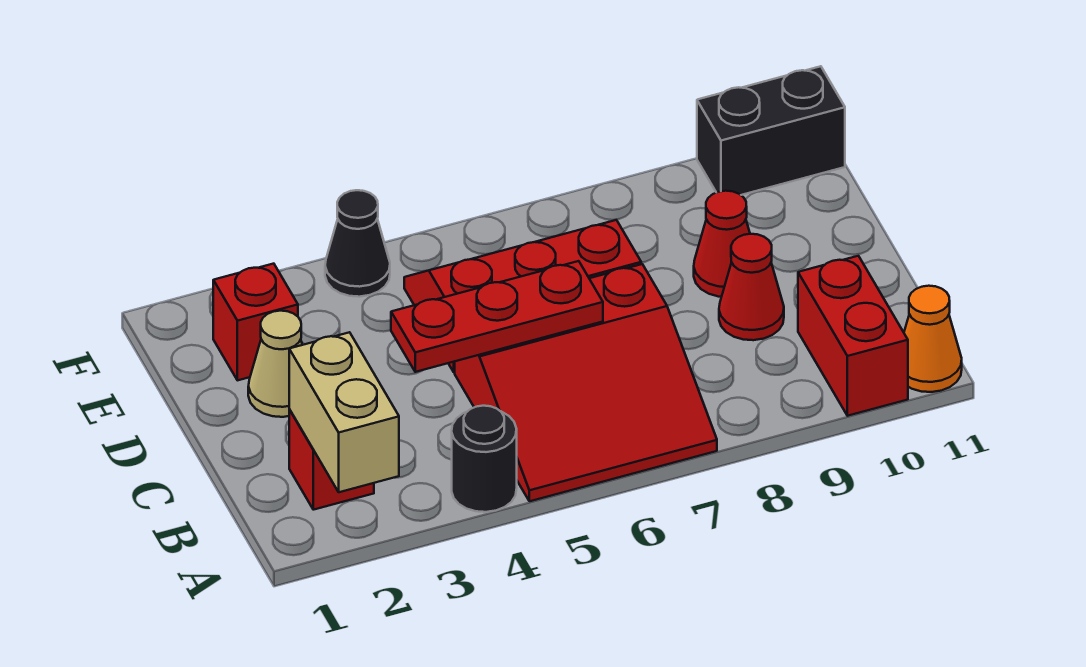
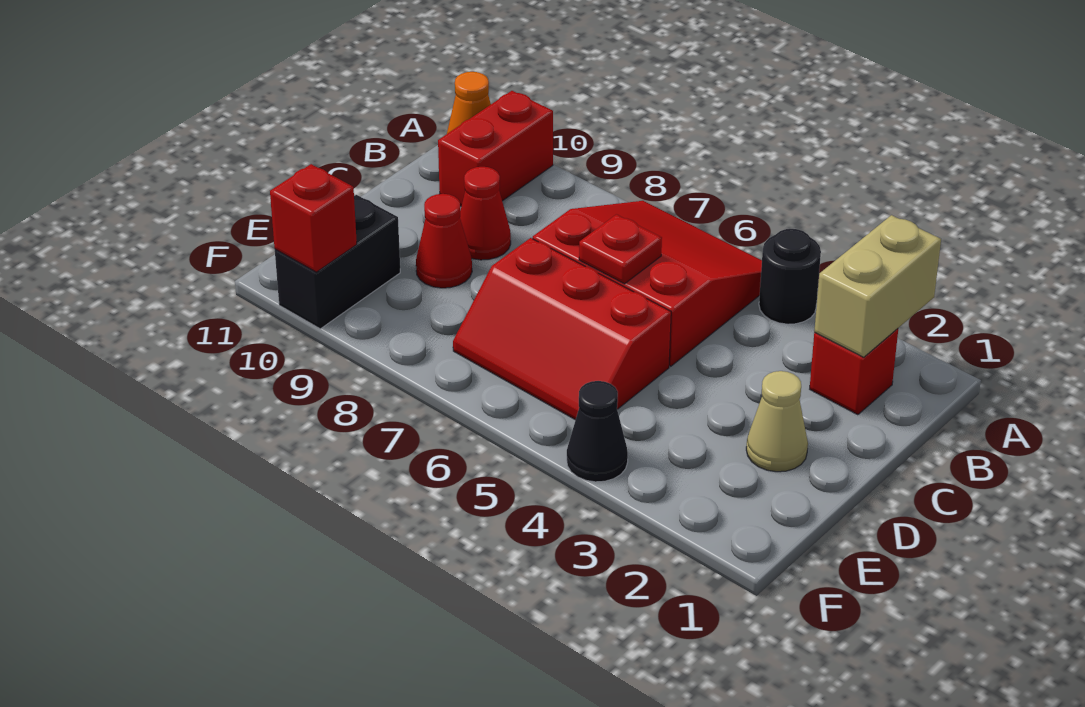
red 1x3 plate [391,261,603,372] -> red 1x1 plate [579,214,662,284]
red 1x1 brick [213,264,298,380] -> red 1x1 brick moved to [270,164,357,272]
black 1x2 brick [697,66,845,195] -> black 1x2 brick turned to [275,195,400,329]

